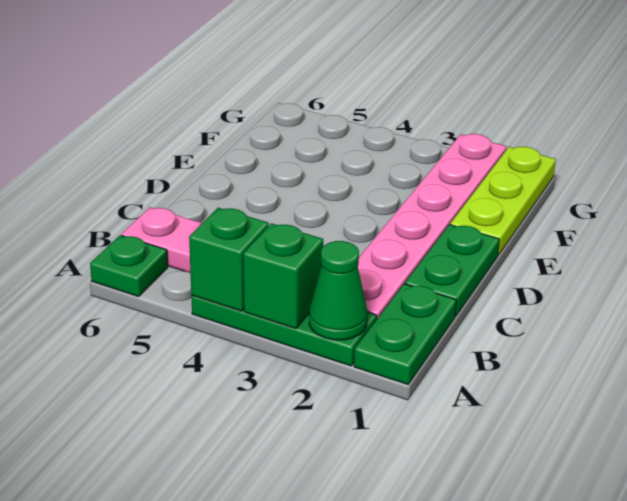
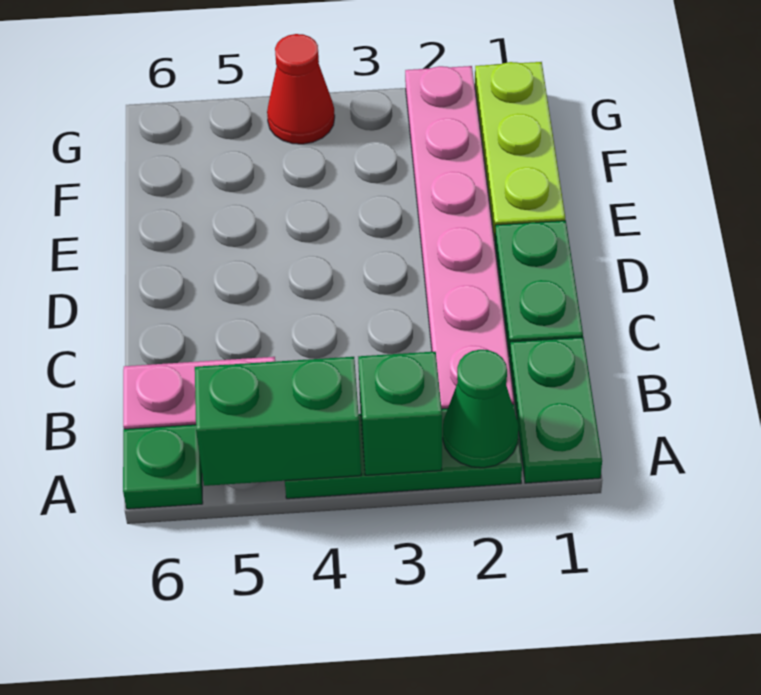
green 1x1 brick [189,208,269,311] -> green 1x2 brick [195,357,361,486]
none -> red 1x1 cone [267,34,335,144]

